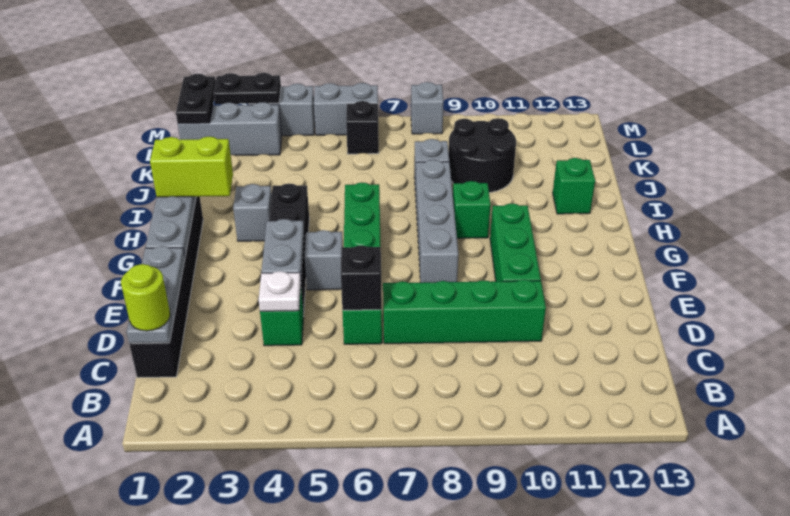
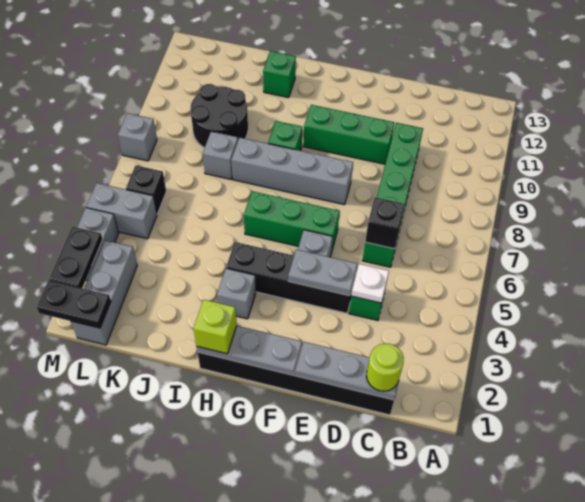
lime 1x2 brick [150,136,233,197] -> lime 1x1 brick [194,300,237,354]
grey 1x2 brick [314,83,378,135] -> grey 1x2 brick turned to [86,183,157,239]

